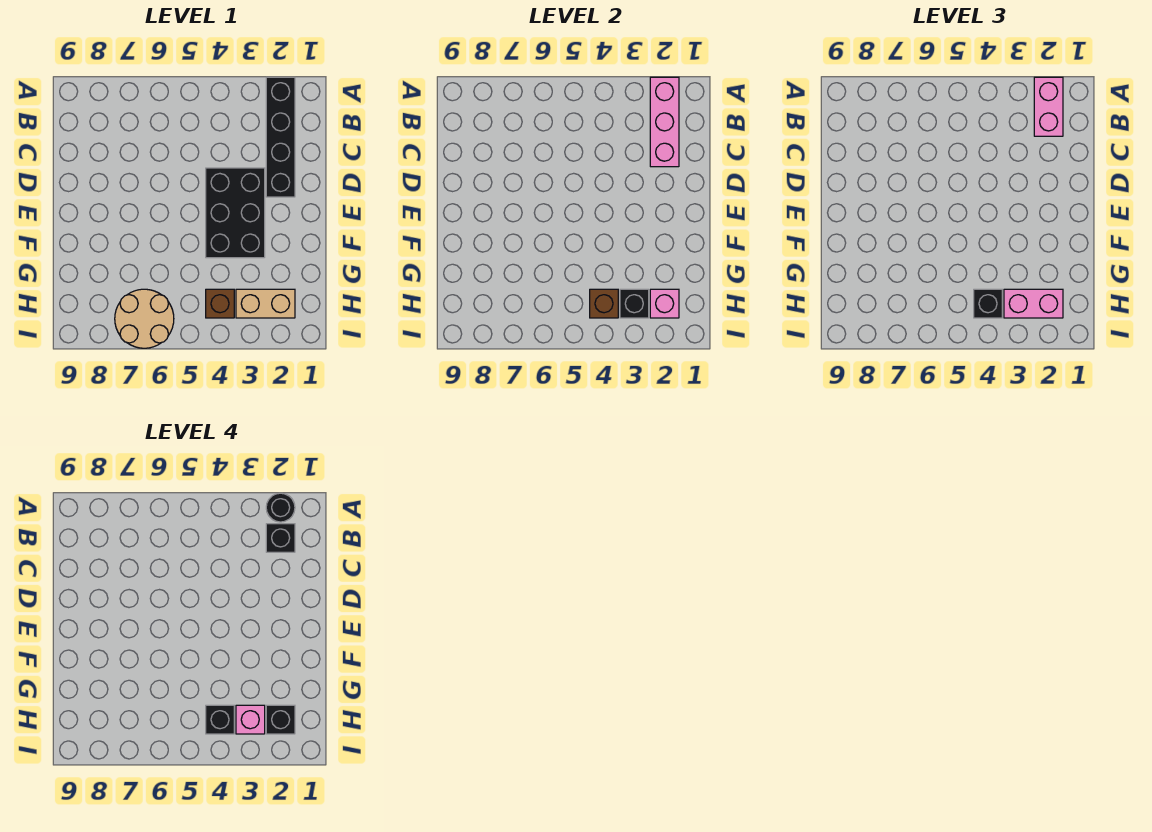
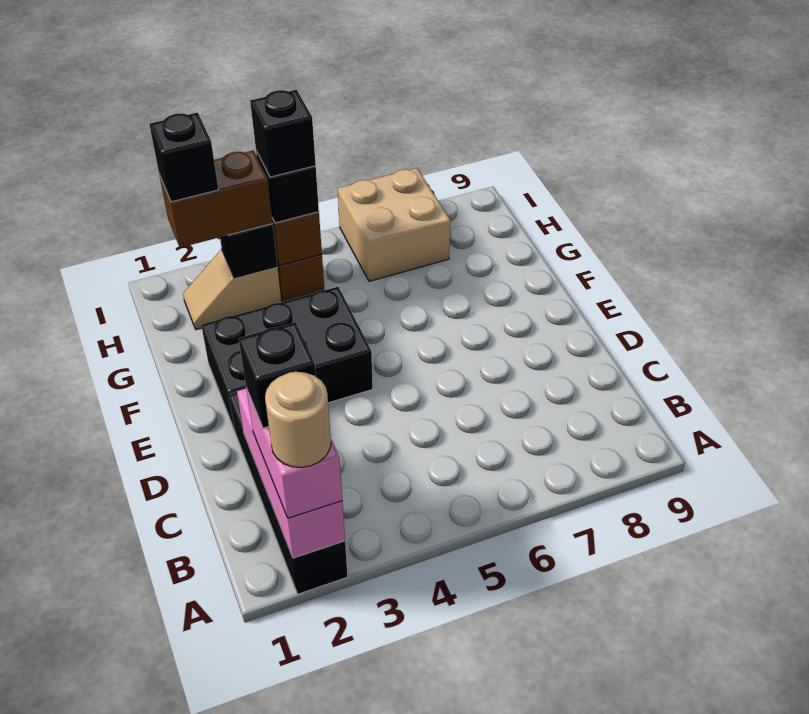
black 1x1 round brick [266,493,295,522] -> tan 1x1 round brick [265,372,331,467]
black 2x3 brick [206,168,265,258] -> black 2x3 brick turned to [201,287,373,431]
tan 1x2 brick [236,289,295,318] -> tan 1x2 slope [183,250,281,329]
pink 1x1 brick [650,289,679,318] -> none
pink 1x2 brick [1004,289,1063,318] -> brown 1x2 brick [159,150,273,248]
pink 1x1 brick [236,705,265,734] -> none
tan 2x2 round brick [115,289,174,348] -> tan 2x2 brick [338,168,450,281]

